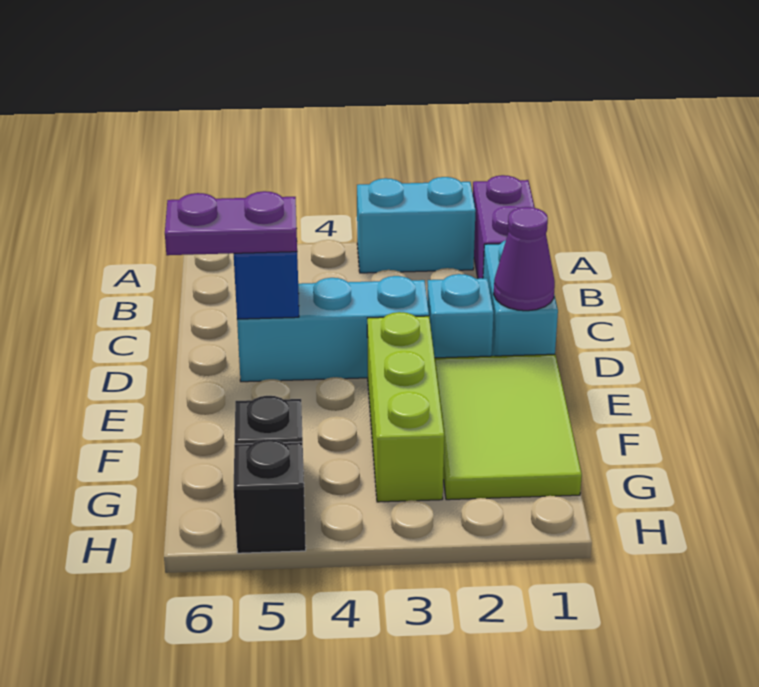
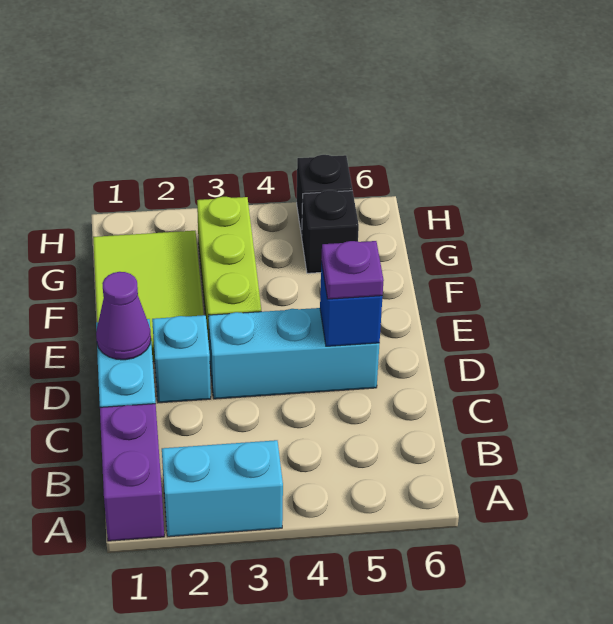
purple 1x2 plate [165,191,297,255] -> purple 1x1 plate [321,241,384,299]

